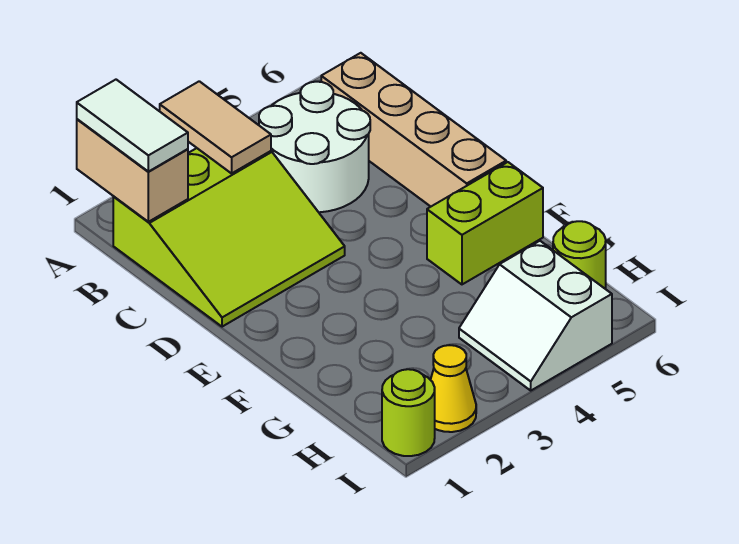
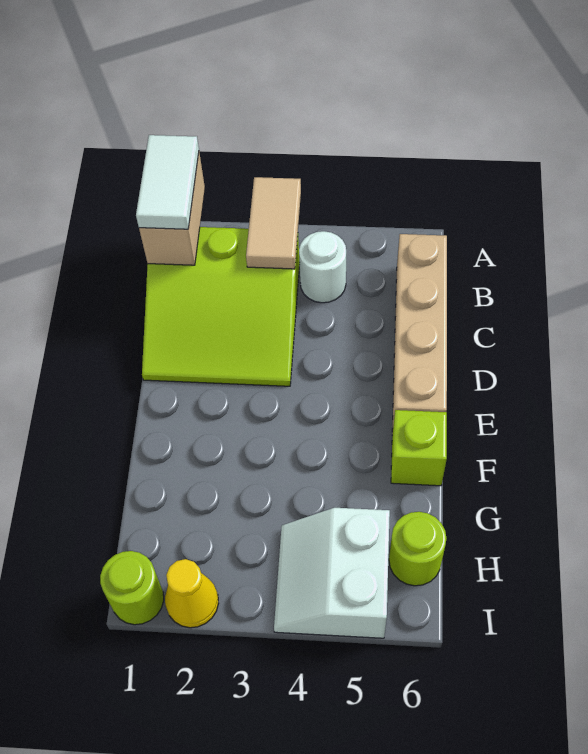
white 2x2 round brick [259,82,370,212] -> white 1x1 round brick [299,231,346,303]
lime 1x2 brick [427,162,543,284] -> lime 1x1 brick [391,410,447,486]

